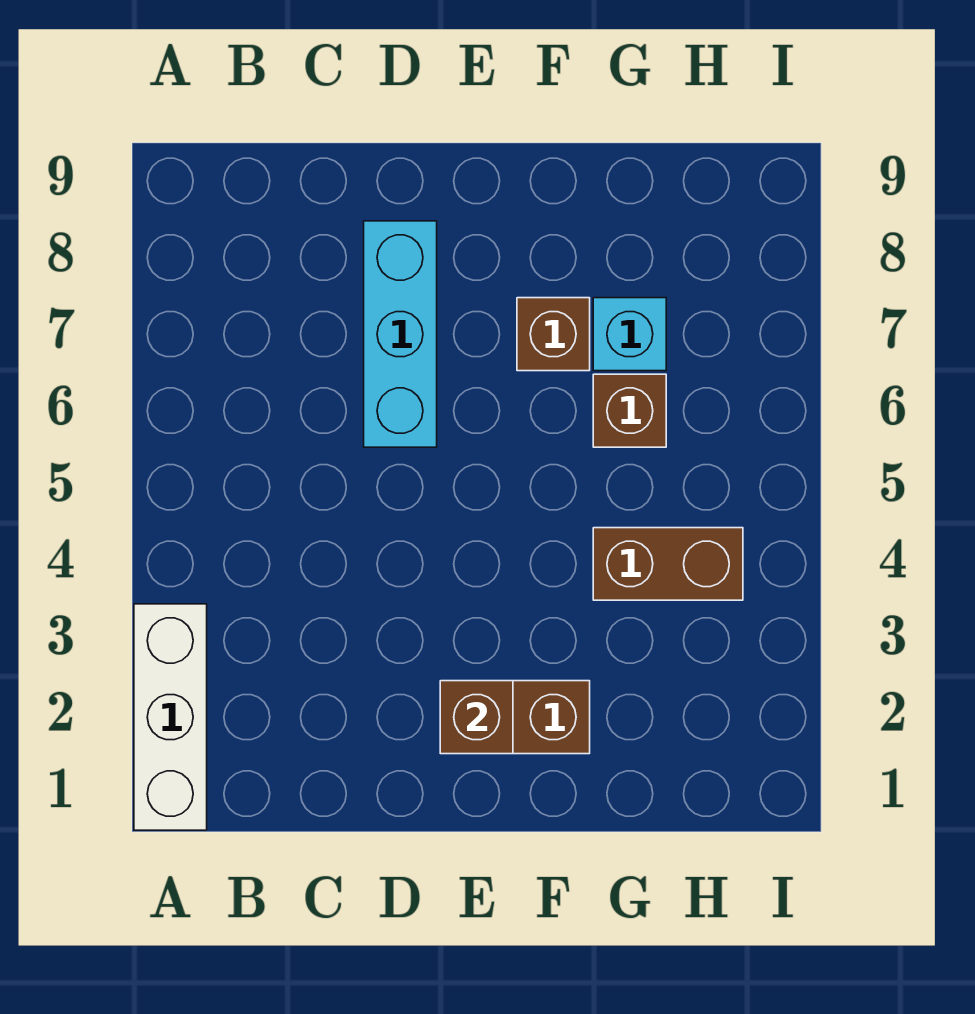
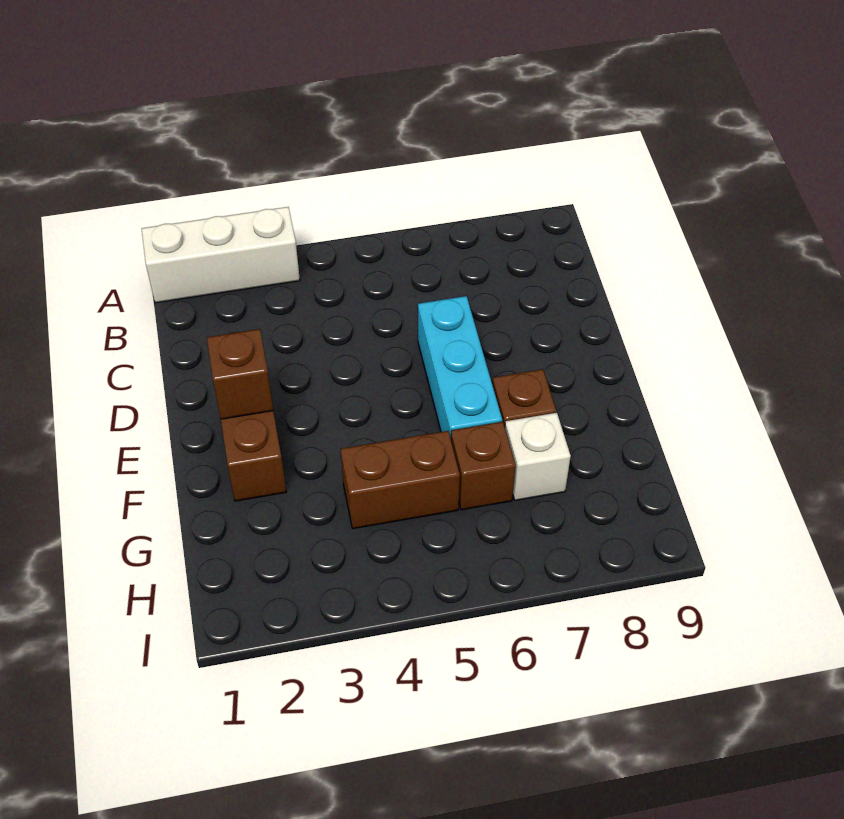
cyan 1x3 brick [364,221,437,447] -> cyan 1x3 brick turned to [418,296,502,438]
brown 1x2 brick [593,528,743,600] -> brown 1x2 brick turned to [341,431,460,529]
cyan 1x1 brick [593,298,666,371] -> white 1x1 brick [505,413,571,500]

